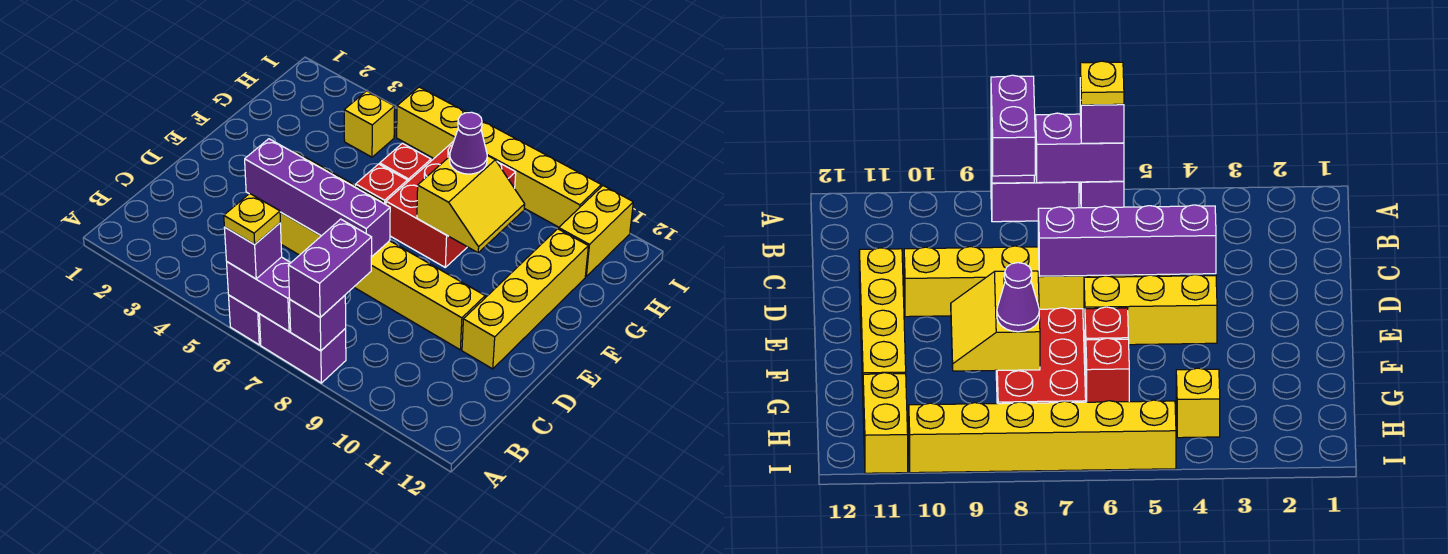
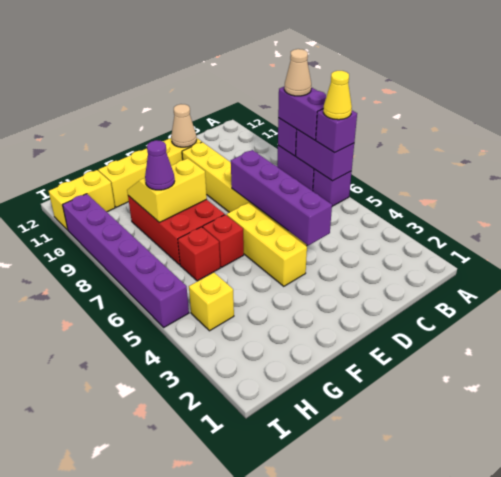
yellow 1x1 plate [224,194,280,244] -> yellow 1x1 cone [323,71,352,120]
purple 1x2 brick [288,219,372,317] -> purple 1x2 brick turned to [278,86,326,140]
none -> tan 1x1 cone [284,49,311,96]
none -> tan 1x1 cone [171,104,197,147]
red 2x3 brick [386,141,516,267] -> red 2x3 brick turned to [128,196,225,265]
yellow 1x6 brick [397,87,601,227] -> purple 1x6 brick [63,194,189,327]

